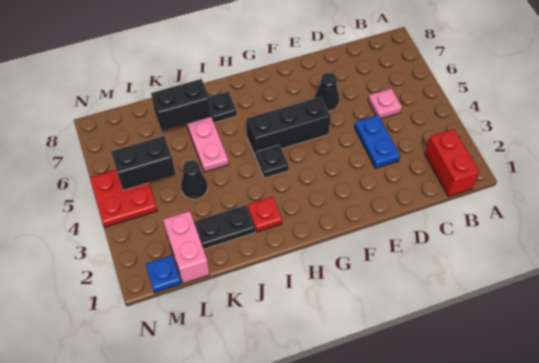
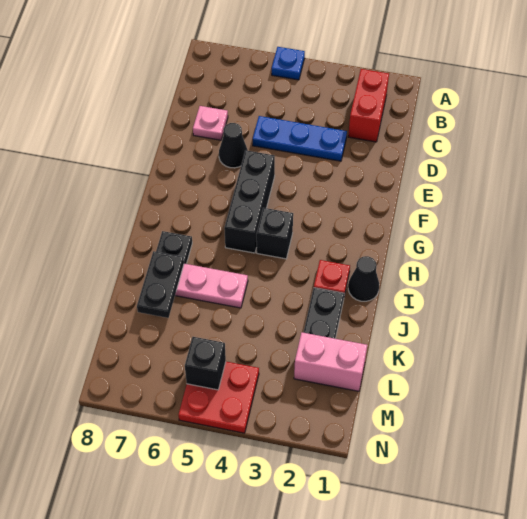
red 1x2 brick [425,129,479,196] -> red 1x2 brick turned to [348,69,389,142]
pink 1x1 plate [368,88,402,119] -> pink 1x1 plate moved to [193,106,228,140]
blue 1x2 plate [355,115,400,168] -> blue 1x3 plate [253,116,347,161]
black 1x1 plate [255,145,289,178] -> black 1x1 brick [256,208,293,259]
black 1x2 brick [151,79,212,131] -> black 1x2 plate [137,251,184,318]
black 1x1 cone [181,160,208,199] -> black 1x1 cone moved to [348,256,379,301]
black 1x2 brick [111,136,175,190] -> black 1x1 brick [185,337,226,390]
blue 1x1 plate [146,256,181,293] -> blue 1x1 plate moved to [272,47,305,80]

